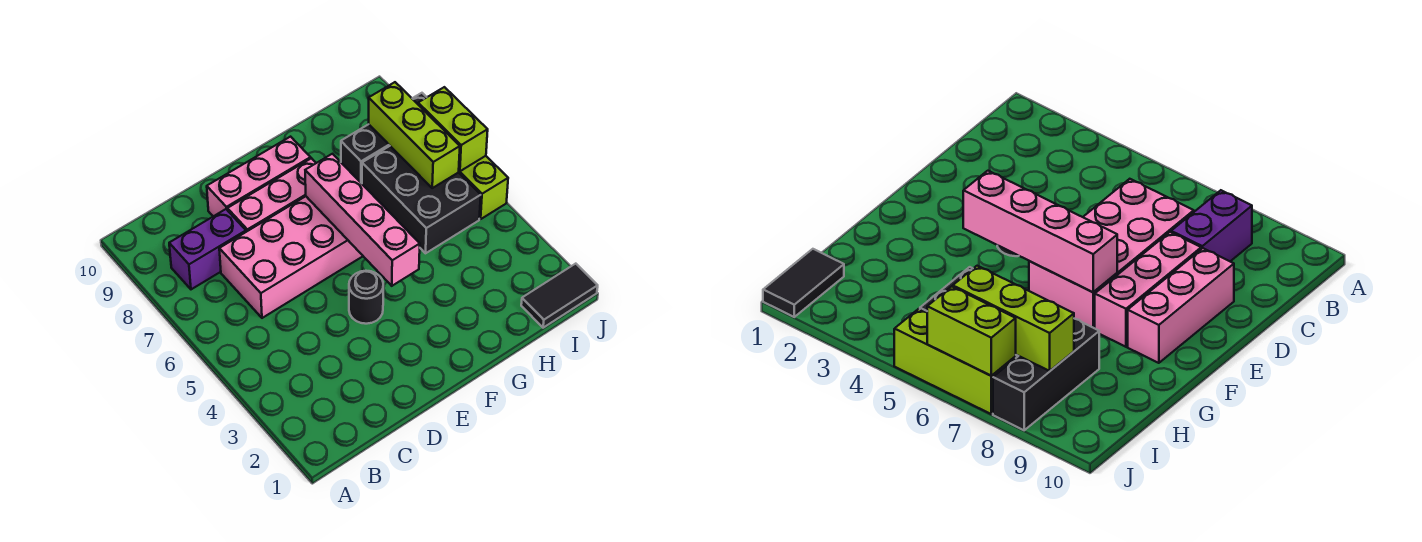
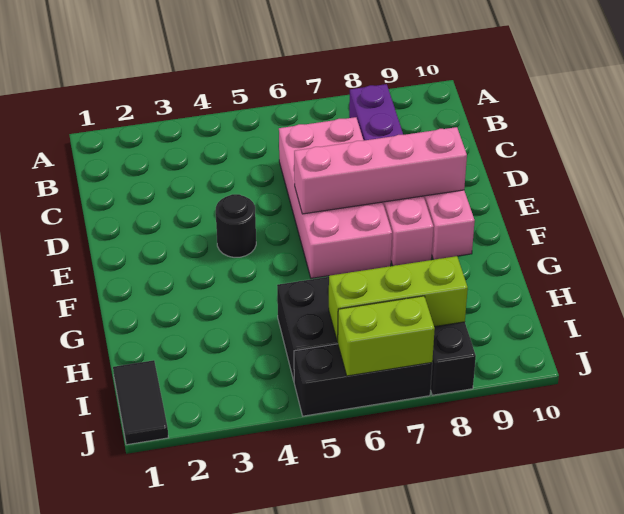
pink 1x4 brick [305,154,420,286] -> pink 1x4 brick moved to [294,127,467,214]
lime 1x3 brick [459,156,508,219] -> black 1x3 brick [294,344,432,416]

